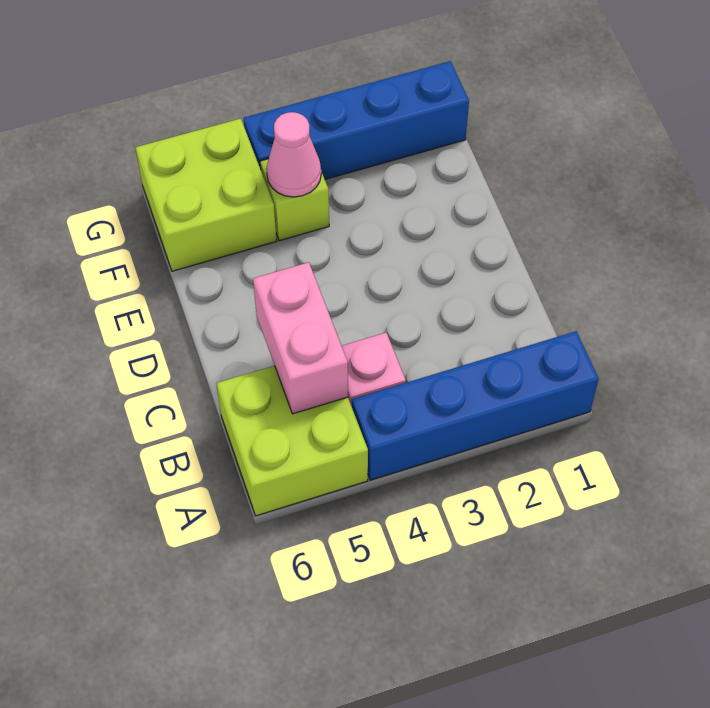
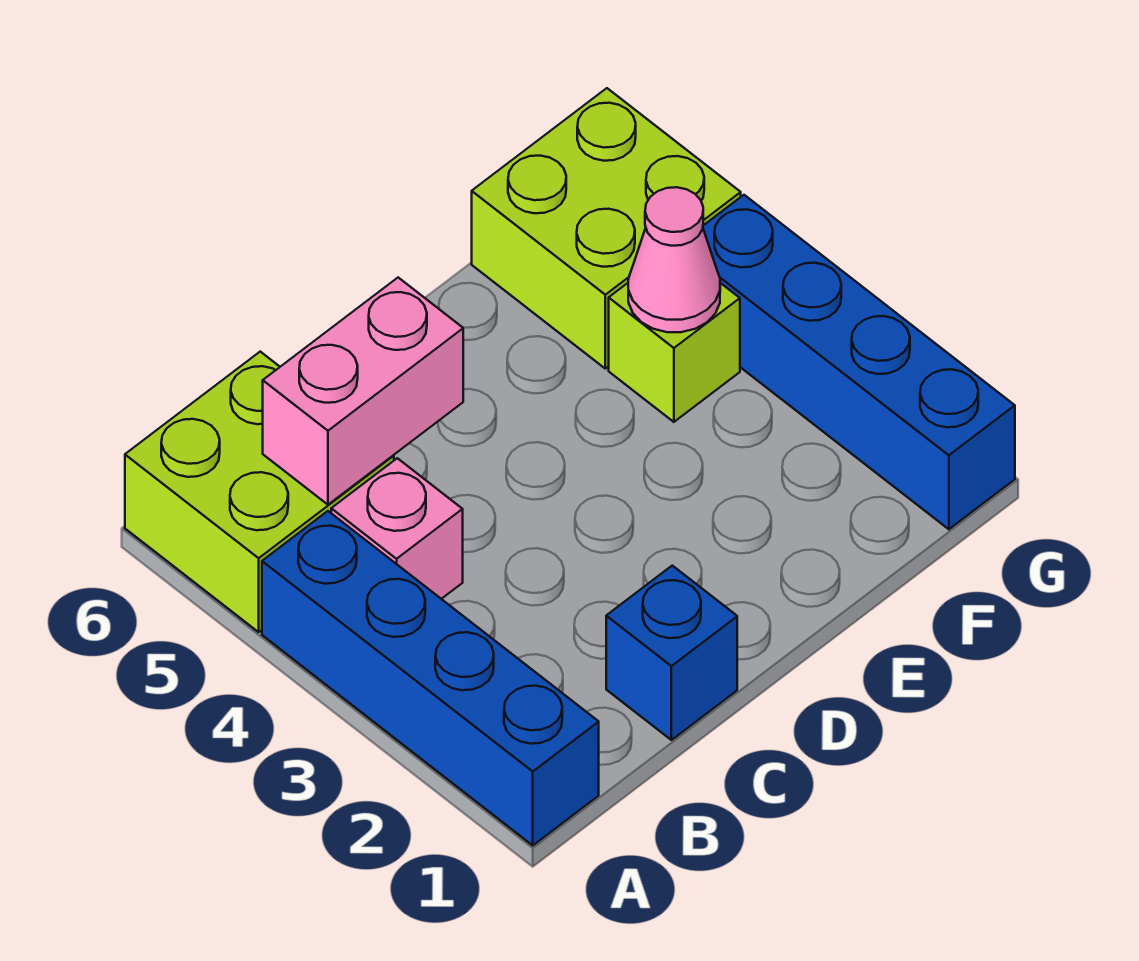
none -> blue 1x1 brick [606,566,737,740]

